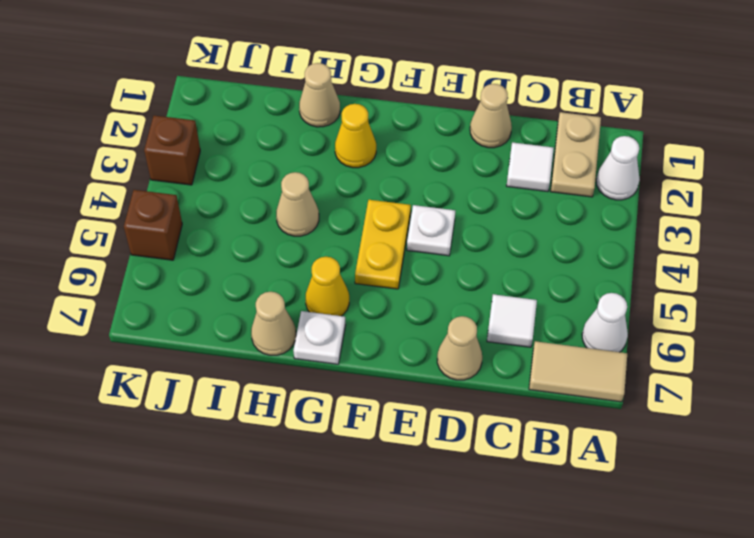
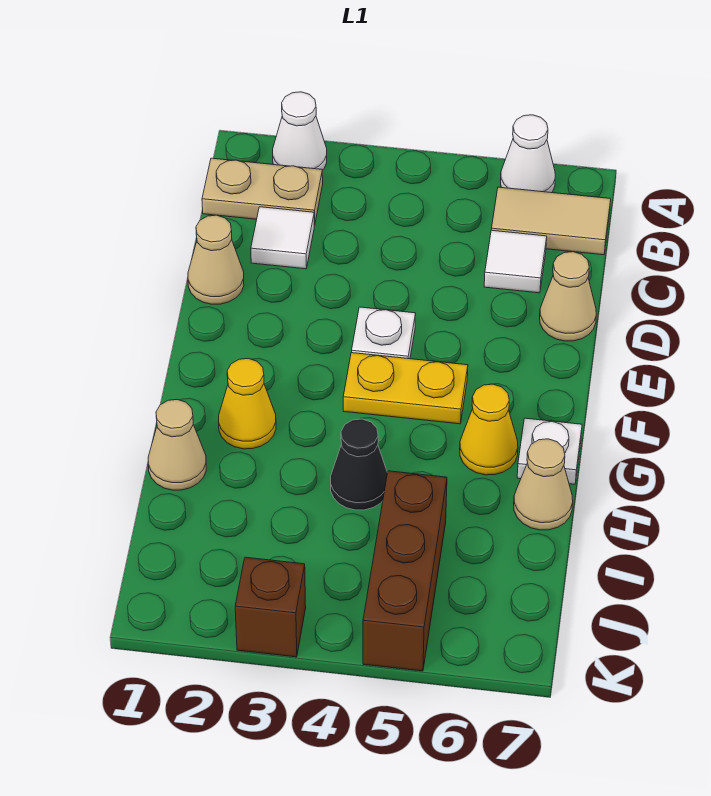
tan 1x2 tile [529,341,627,402] -> tan 1x2 tile turned to [491,187,611,255]
tan 1x1 cone [276,172,319,236] -> black 1x1 cone [331,419,387,510]
brown 1x1 brick [124,190,182,260] -> brown 1x3 brick [363,471,447,671]

